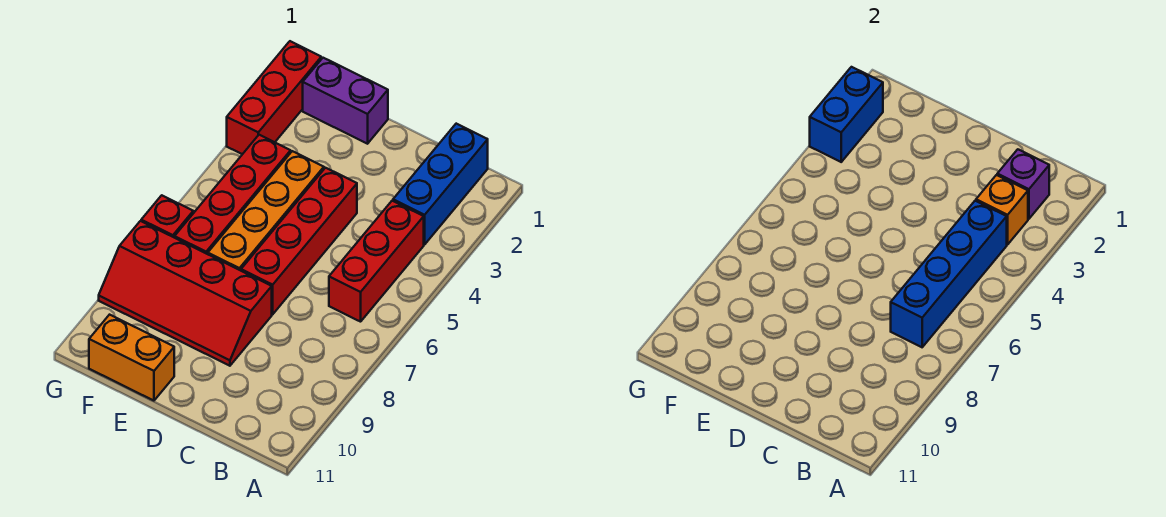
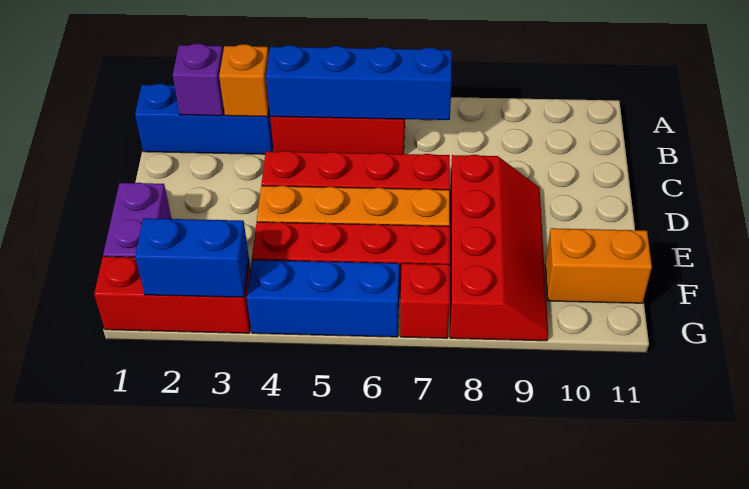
orange 1x2 brick [89,315,174,401] -> orange 1x2 brick turned to [545,228,652,303]
none -> blue 1x3 brick [247,260,399,337]

